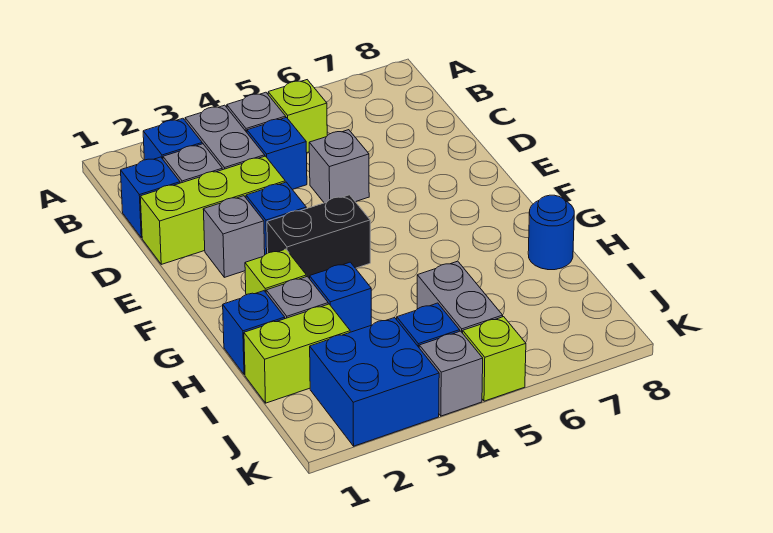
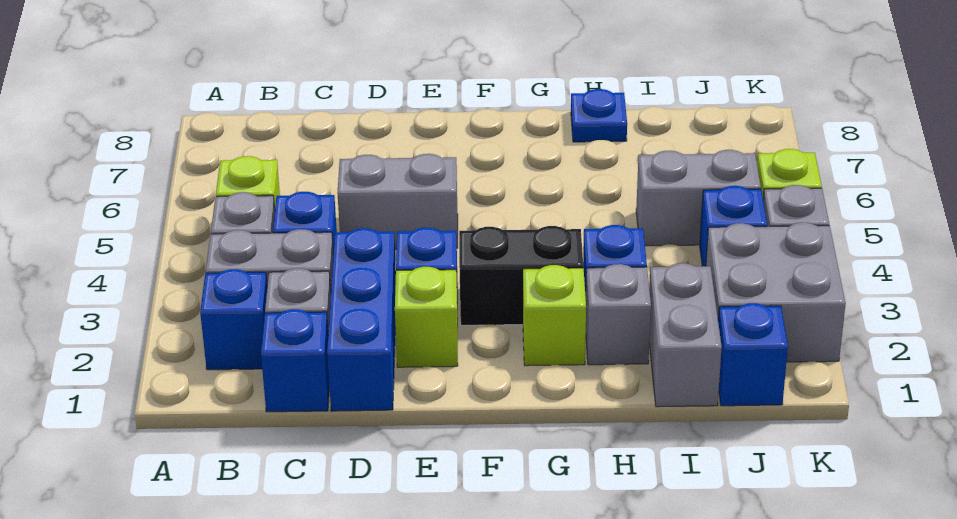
lime 1x3 brick [140,156,285,264] -> blue 1x3 brick [327,228,396,411]
grey 1x1 brick [309,130,369,203] -> grey 1x2 brick [337,154,458,249]
grey 1x1 brick [203,196,265,277] -> lime 1x1 brick [395,267,458,367]
black 1x2 brick [267,195,370,279] -> black 1x2 brick turned to [459,226,583,325]
blue 1x1 brick [223,291,285,375] -> blue 1x1 brick moved to [718,303,788,406]
blue 1x1 round brick [528,195,574,270] -> blue 1x1 plate [571,89,627,142]
lime 1x2 brick [244,304,350,403] -> grey 1x2 brick [649,263,722,407]
blue 2x2 brick [310,318,439,446] -> grey 2x2 brick [706,222,846,362]

